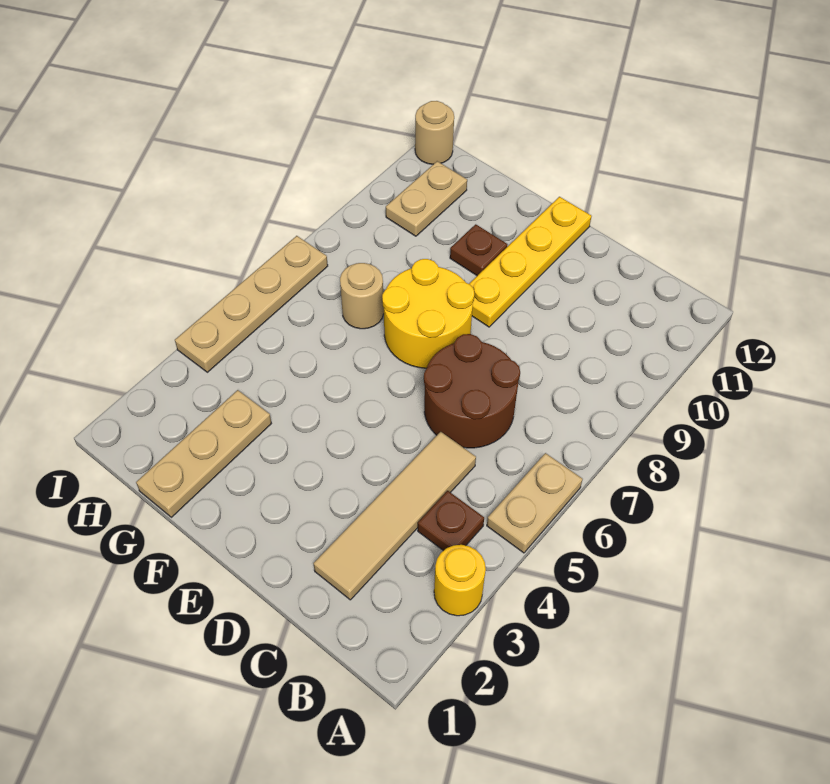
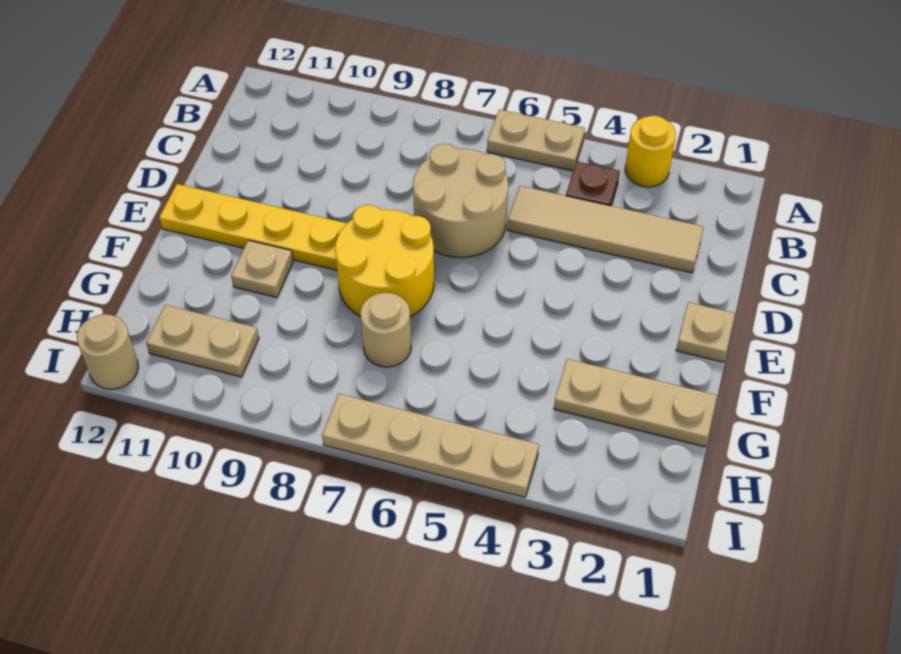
brown 2x2 round brick [424,334,520,448] -> tan 2x2 round brick [413,144,508,257]
none -> tan 1x1 plate [676,302,735,362]
brown 1x1 plate [450,224,508,276] -> tan 1x1 plate [231,240,293,298]

